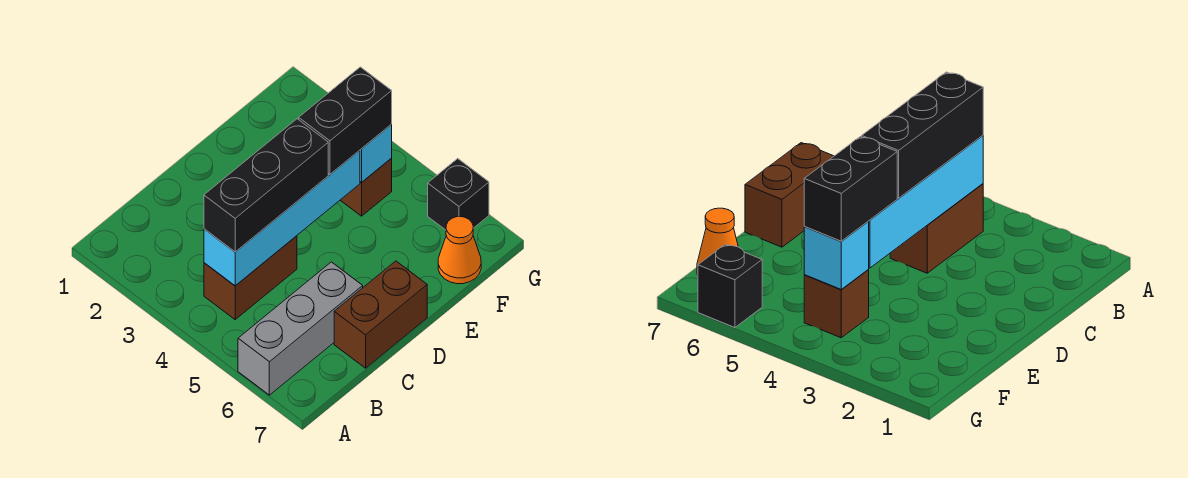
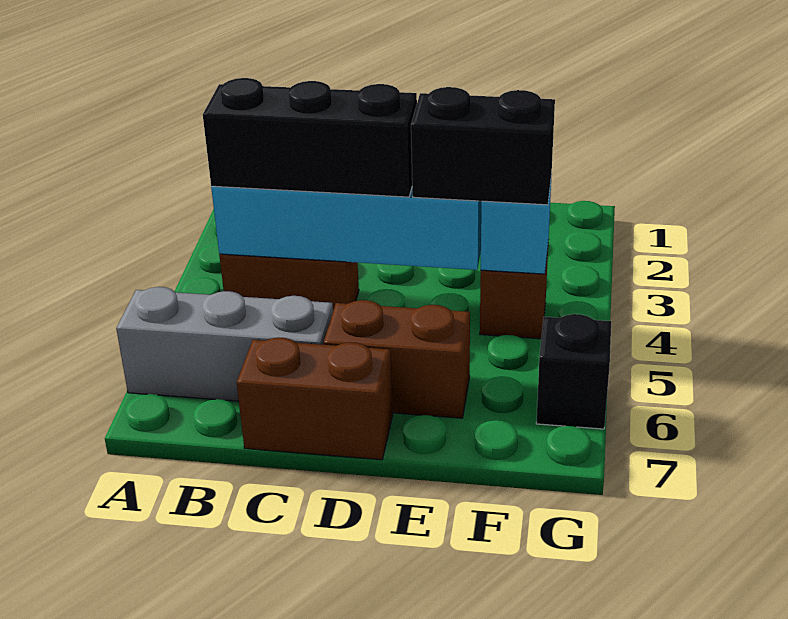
none -> brown 1x2 brick [323,300,470,418]
orange 1x1 cone [438,217,481,284] -> none

